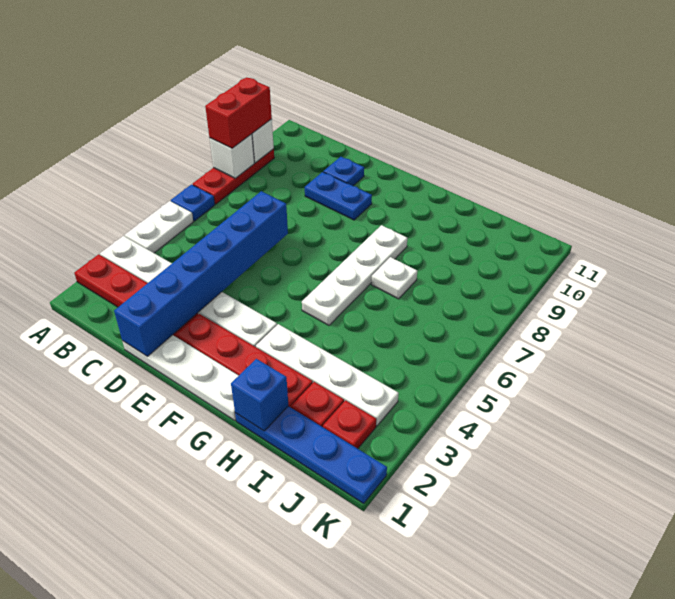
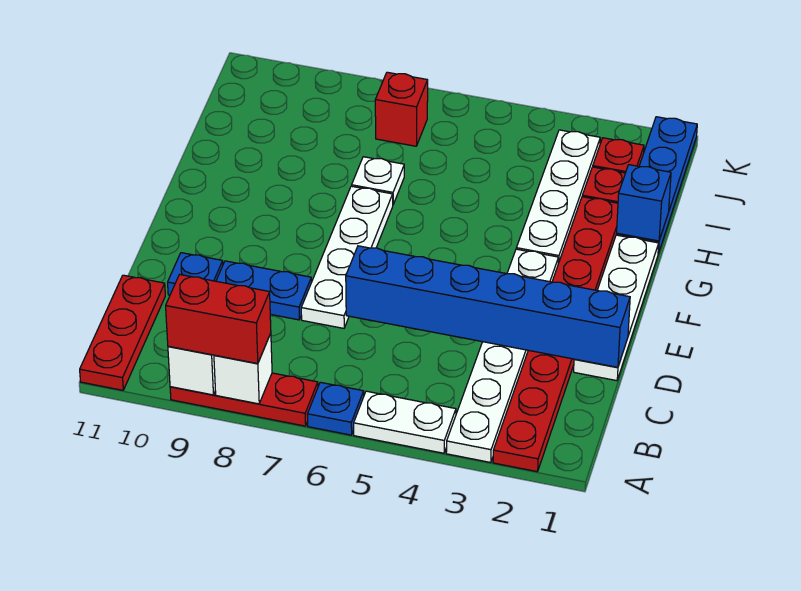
none -> red 1x3 plate [80,275,165,390]
blue 1x2 plate [305,172,372,220] -> blue 1x2 plate turned to [216,261,312,320]
white 1x4 plate [302,225,407,325] -> white 1x4 plate turned to [301,186,393,328]
none -> red 1x1 brick [375,72,428,146]

